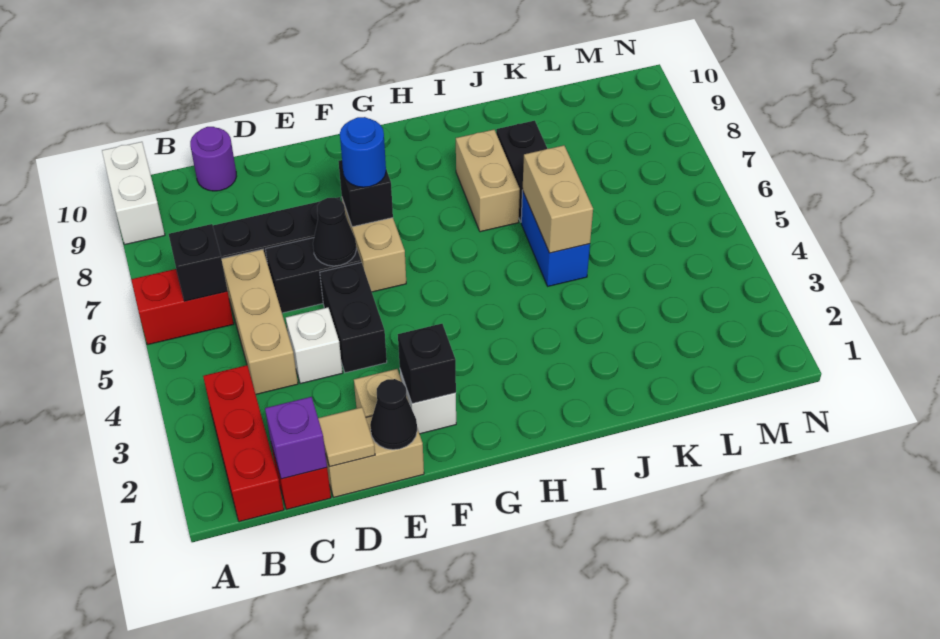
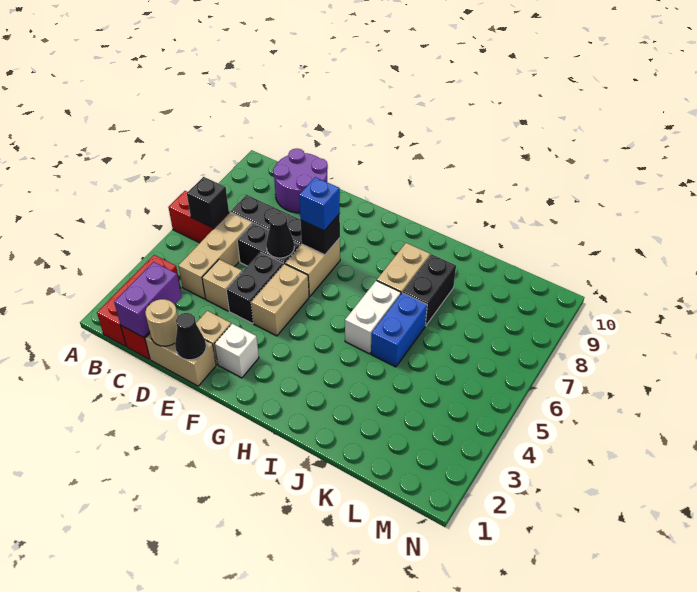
white 1x2 brick [102,142,165,244] -> white 1x2 brick moved to [345,281,401,354]
purple 1x1 brick [265,397,327,479] -> purple 1x2 brick [114,262,181,337]
purple 1x1 round brick [190,127,237,191] -> purple 2x2 round brick [273,149,328,213]
tan 1x1 tile [318,407,375,467] -> tan 1x1 round brick [145,299,178,346]
white 1x1 brick [286,307,343,384] -> tan 1x1 brick [202,259,242,311]
black 1x1 brick [398,324,456,404] -> none
blue 1x1 round brick [340,117,386,187] -> blue 1x1 brick [299,177,340,231]
tan 1x2 brick [523,145,593,253] -> tan 1x2 brick moved to [251,264,309,336]

